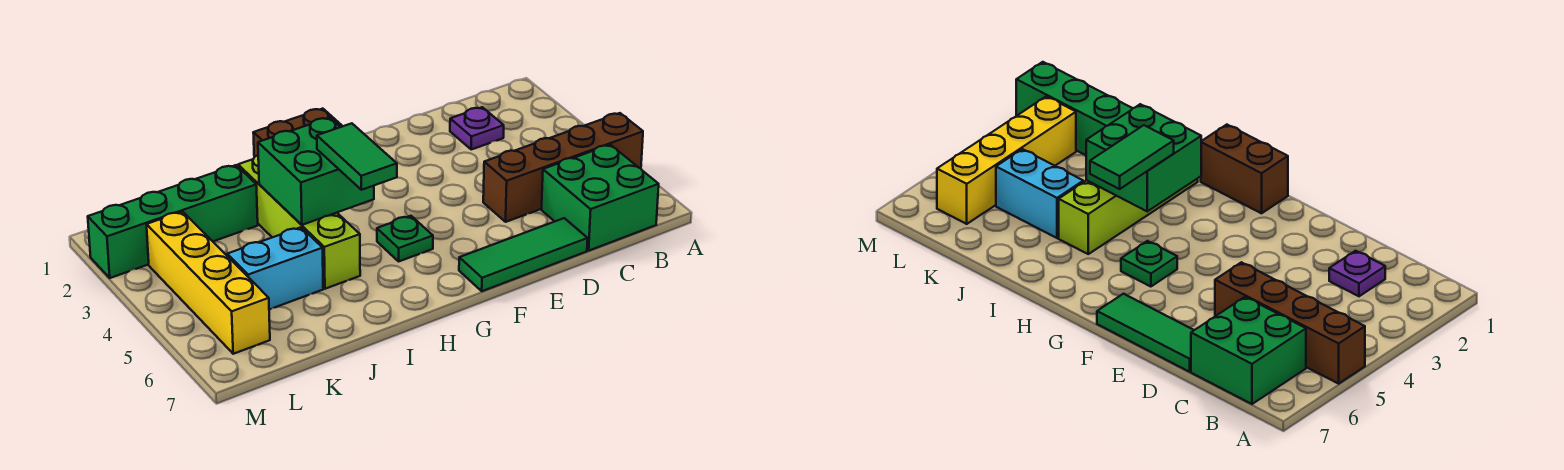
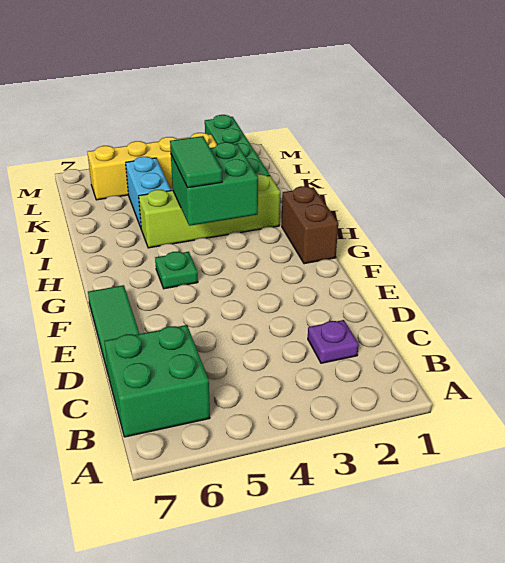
brown 1x4 brick [483,113,643,222] -> none
green 1x2 tile [317,123,397,190] -> green 1x2 tile turned to [170,136,222,188]

